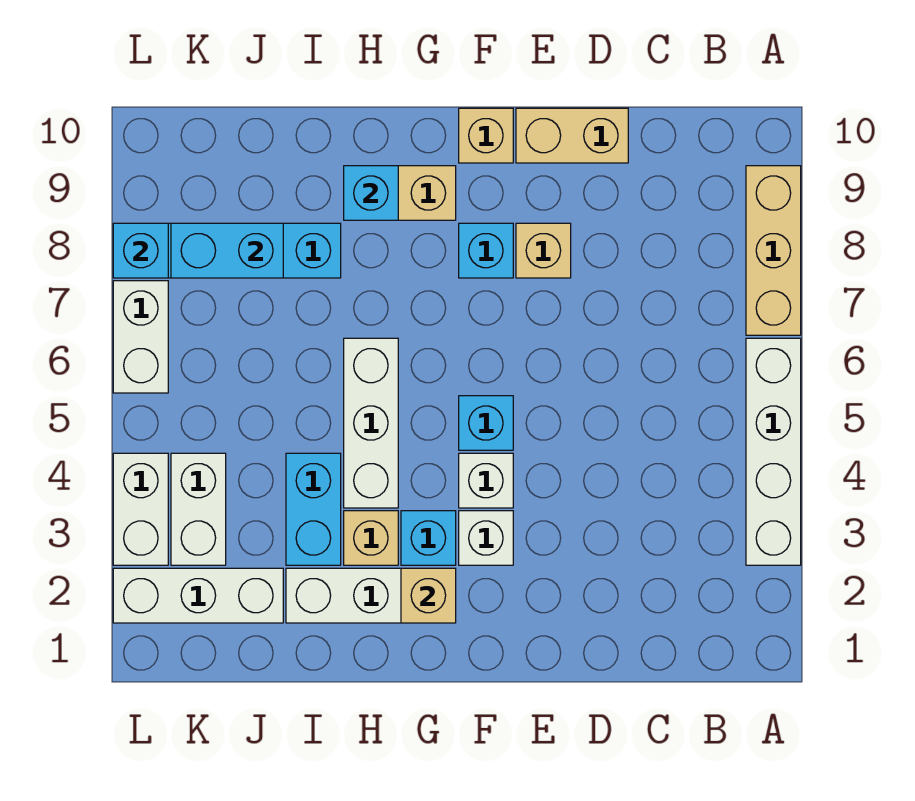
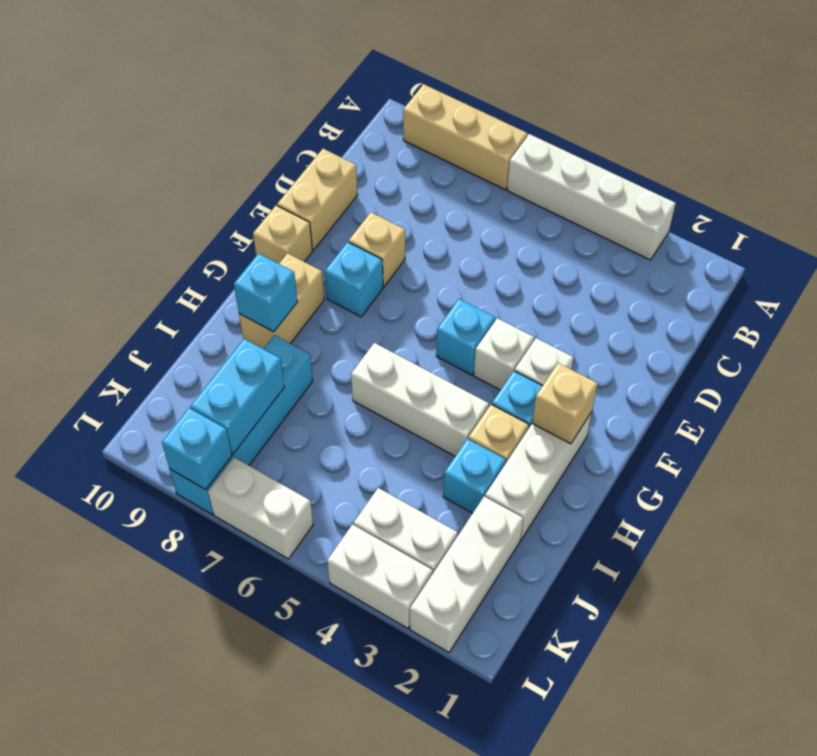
cyan 1x2 brick [286,453,341,565] -> cyan 1x1 brick [443,439,506,513]

